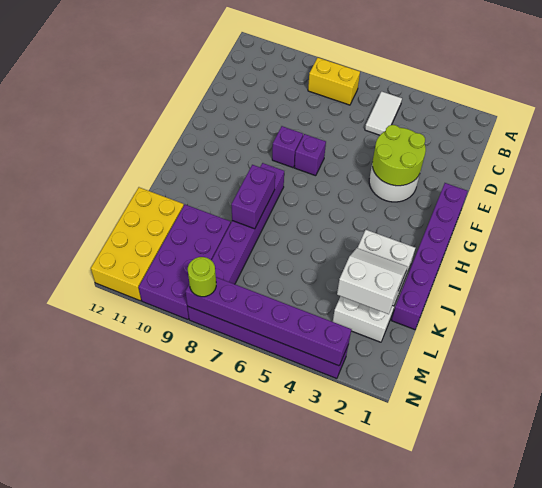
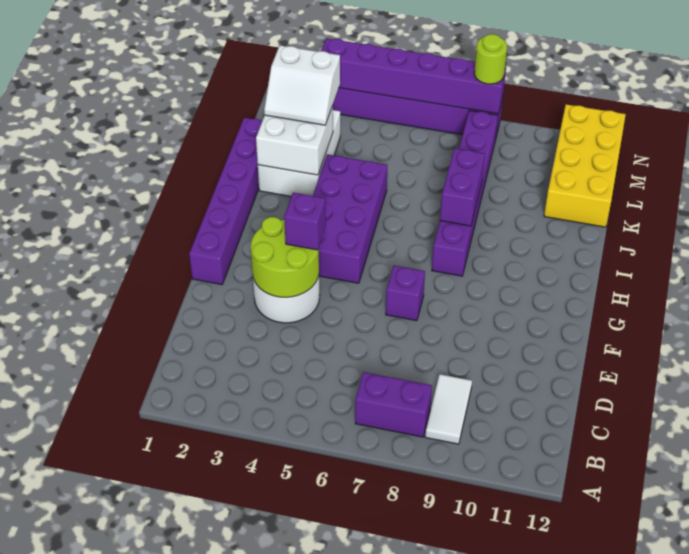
white 1x2 tile [365,91,402,135] -> white 1x2 tile moved to [425,374,472,444]
yellow 1x2 brick [308,58,360,105] -> purple 1x2 brick [355,372,432,437]
purple 1x1 brick [272,126,303,168] -> purple 1x1 brick moved to [284,193,326,250]
purple 2x4 brick [139,205,231,320] -> purple 2x4 brick moved to [313,154,387,283]

